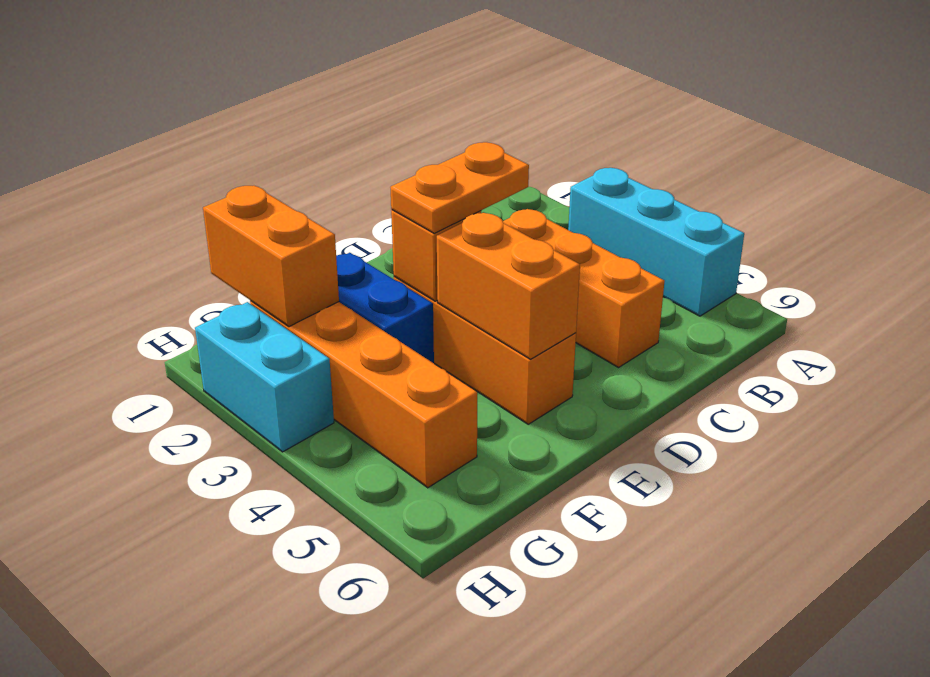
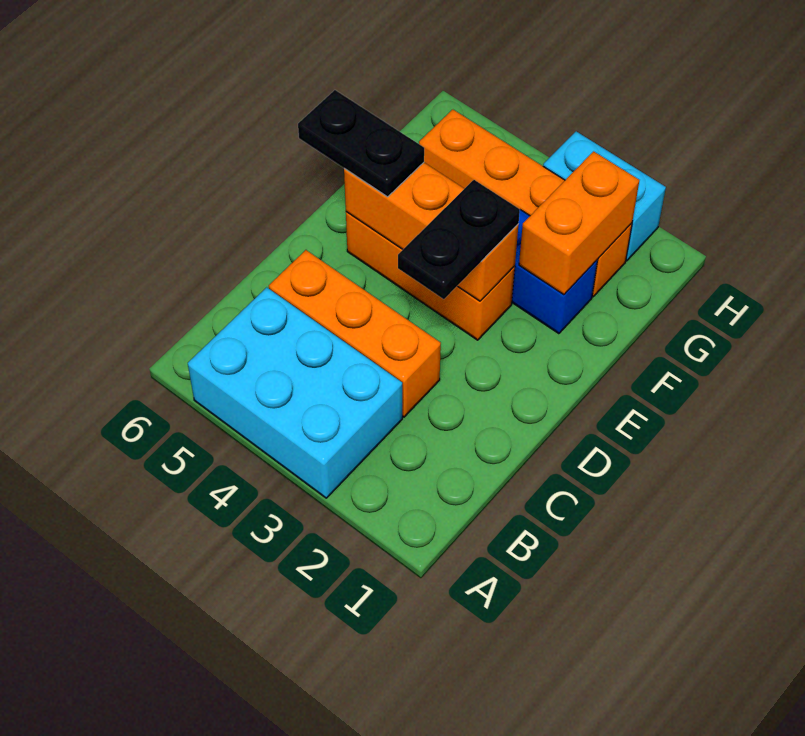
cyan 1x3 brick [568,168,744,316] -> cyan 2x3 brick [188,287,402,498]
orange 1x2 plate [390,142,529,233] -> black 1x2 plate [398,180,520,299]
none -> black 1x2 plate [298,90,424,197]
orange 1x2 brick [203,186,339,327] -> orange 1x2 brick turned to [519,151,639,295]

